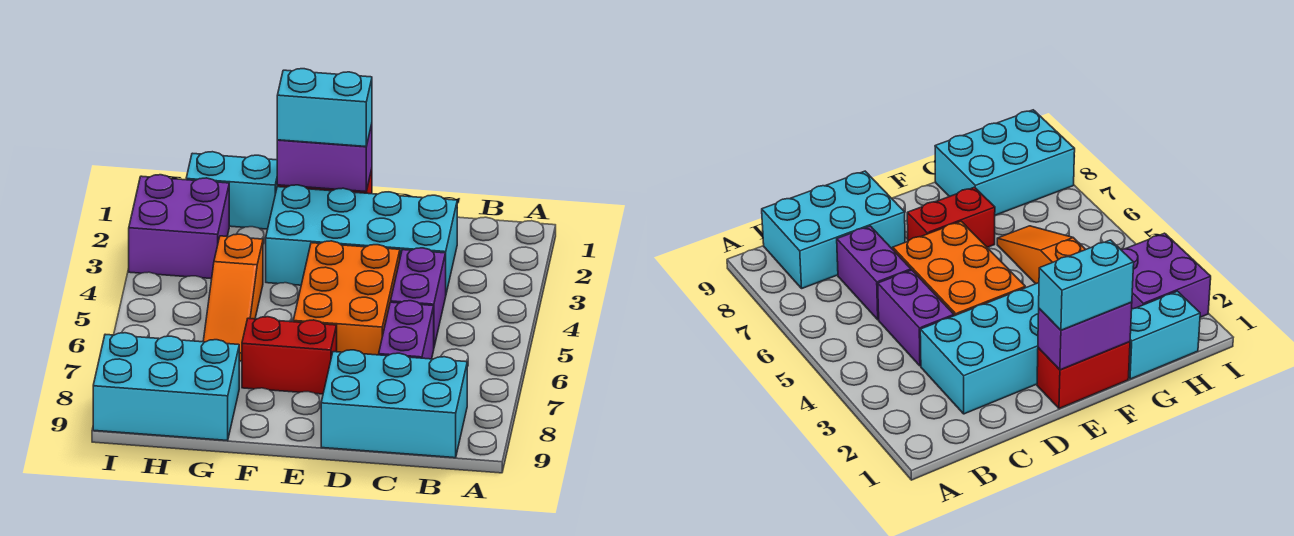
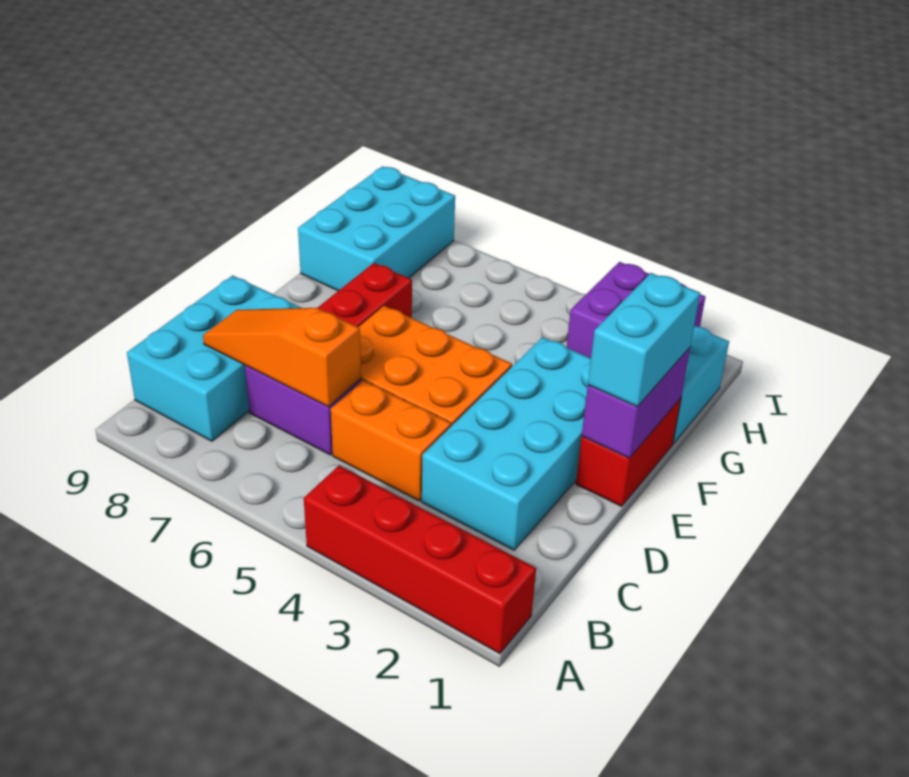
none -> red 1x4 brick [304,465,536,654]
purple 1x2 brick [391,248,446,346] -> orange 1x2 brick [331,380,451,501]
orange 1x3 slope [203,234,263,361] -> orange 1x3 slope moved to [203,308,361,407]

